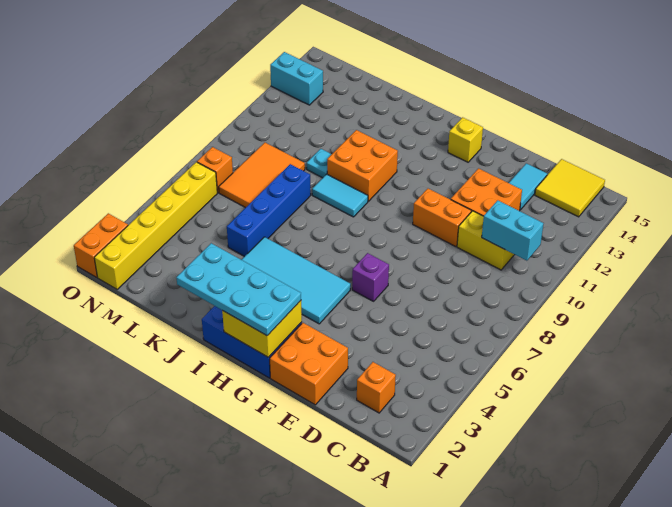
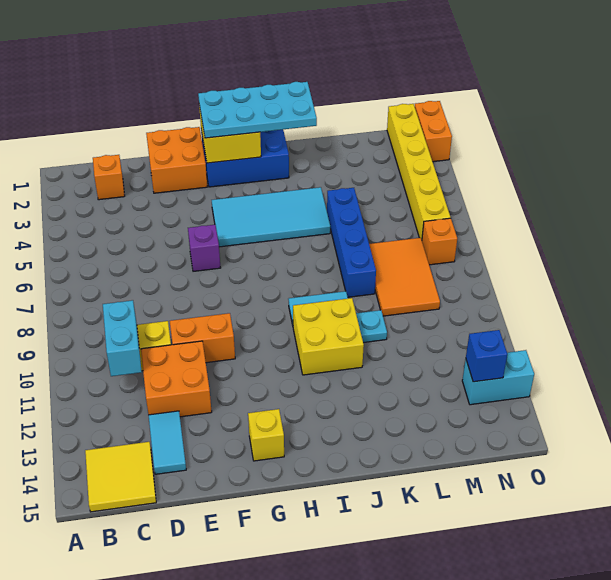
cyan 1x2 brick [482,200,543,261] -> cyan 1x2 brick turned to [103,300,142,376]
orange 2x2 brick [327,130,398,201] -> yellow 2x2 brick [293,298,364,375]
none -> blue 1x1 brick [466,330,507,382]

